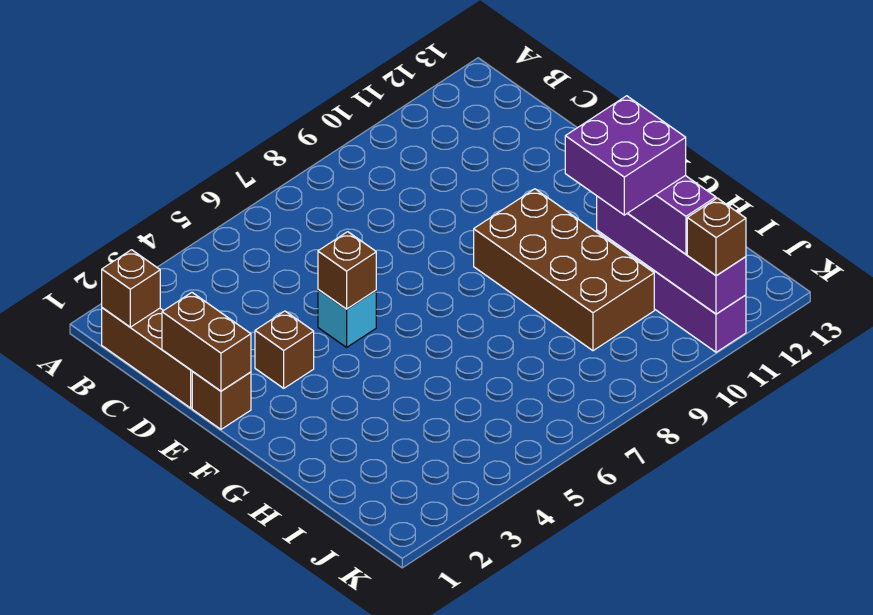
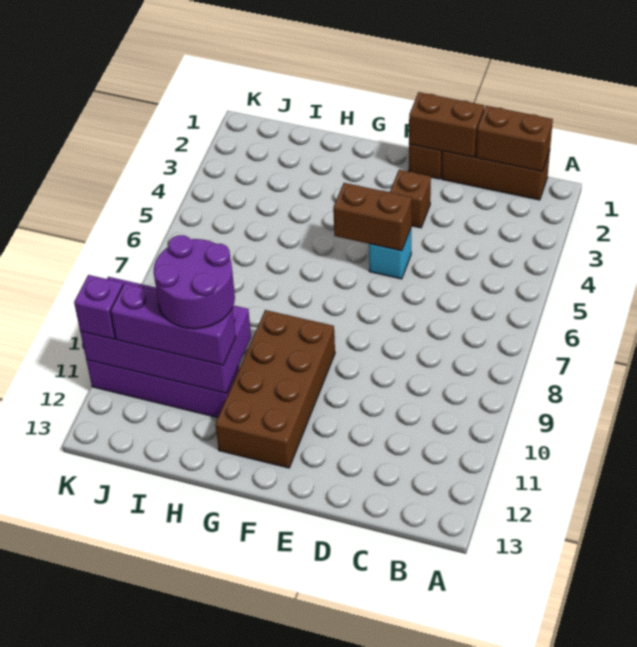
brown 1x1 brick [102,250,160,327] -> brown 1x2 brick [476,106,553,171]
brown 1x1 brick [318,232,376,309] -> brown 1x2 brick [333,183,412,251]
brown 2x4 brick [474,189,654,351] -> brown 2x4 brick turned to [215,310,335,468]
purple 2x2 brick [565,96,686,215] -> purple 2x2 round brick [154,235,235,329]
purple 1x4 brick [597,196,746,314] -> purple 2x4 brick [80,277,251,393]
brown 1x1 brick [687,198,746,276] -> purple 1x1 brick [74,275,123,339]

